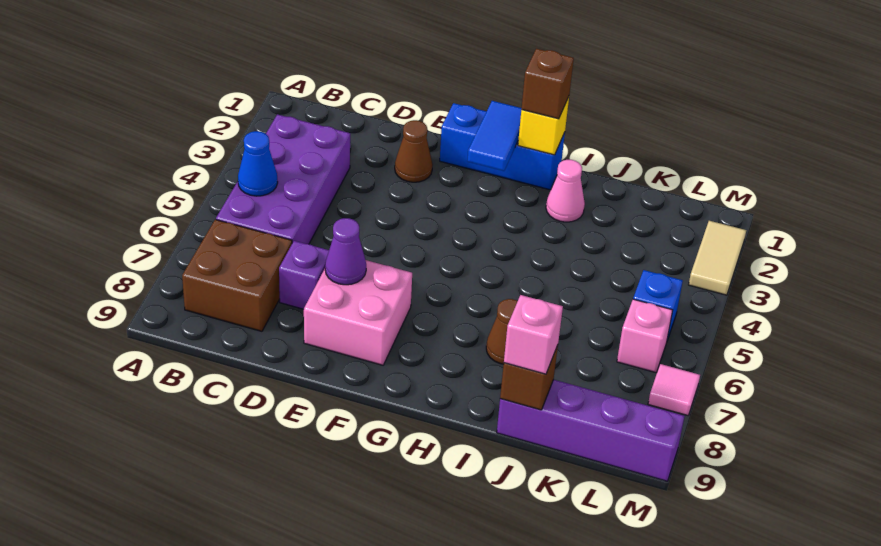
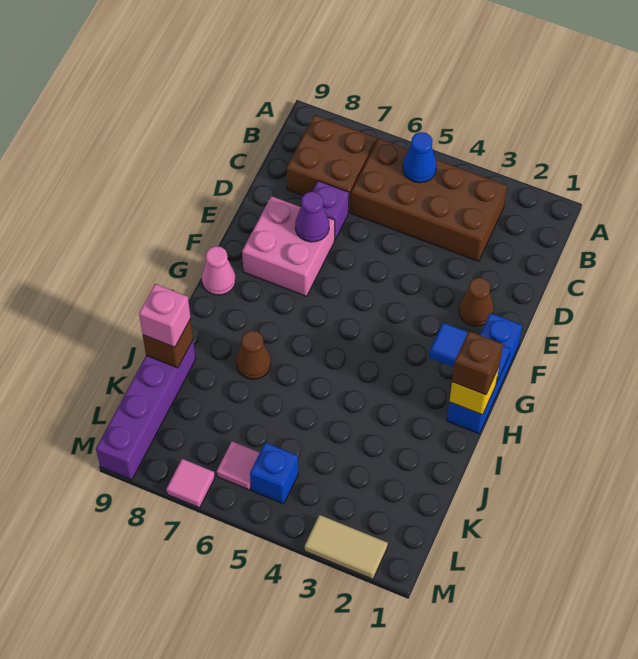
purple 2x4 brick [216,114,350,244] -> brown 2x4 brick [351,138,507,261]
pink 1x1 cone [546,160,585,222] -> pink 1x1 cone moved to [202,246,236,295]
pink 1x1 brick [617,299,673,373] -> pink 1x1 tile [217,441,260,490]

